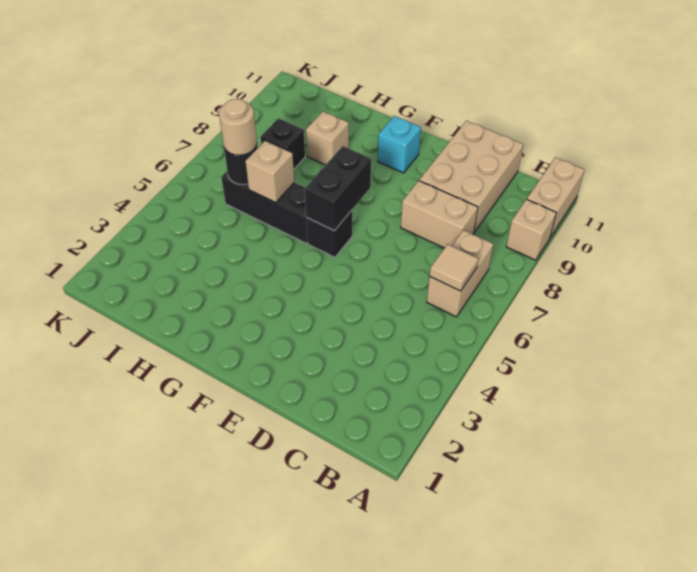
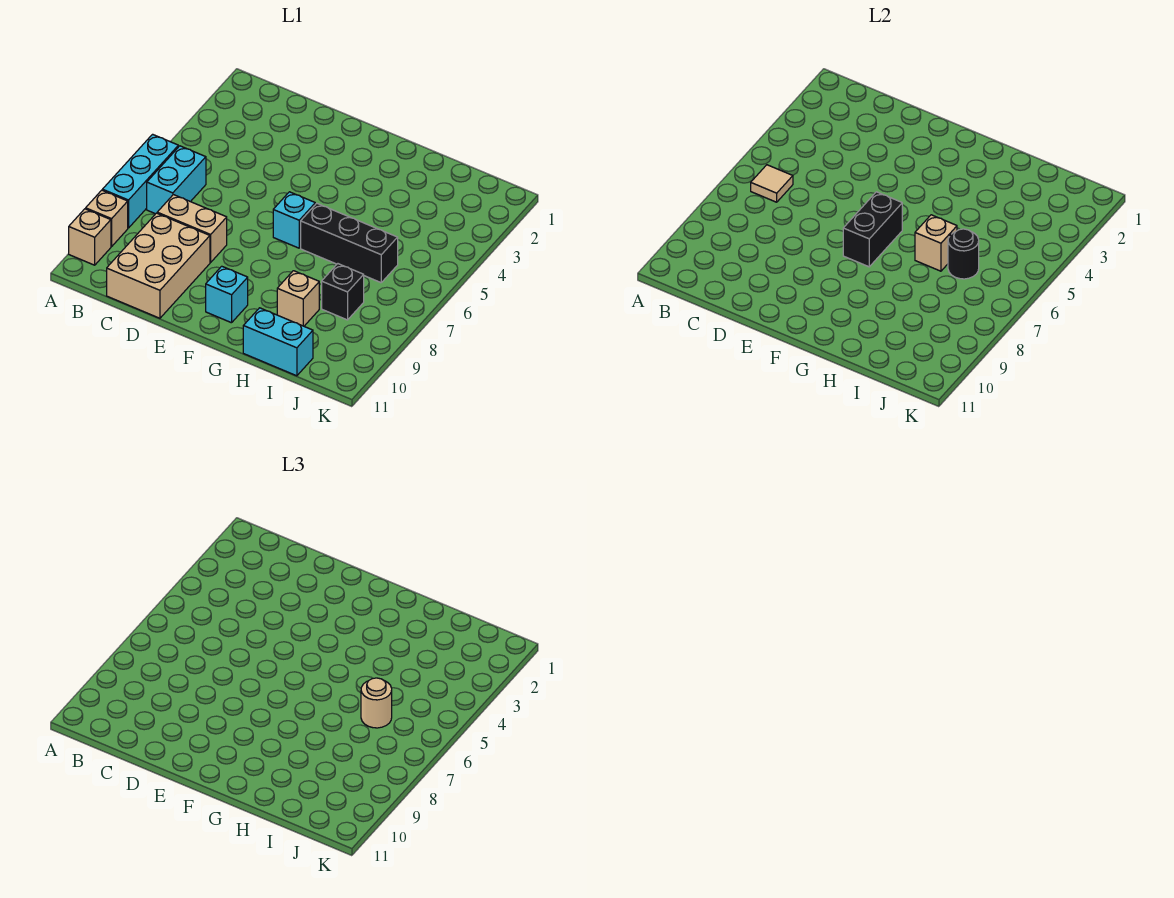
none -> cyan 1x3 brick [102,134,178,228]
tan 1x2 brick [527,157,584,237] -> tan 1x1 brick [69,209,111,265]
tan 1x2 brick [427,230,493,317] -> cyan 1x2 brick [147,146,206,214]
black 1x1 brick [306,210,352,257] -> cyan 1x1 brick [273,192,315,248]
none -> cyan 1x2 brick [243,308,313,376]

